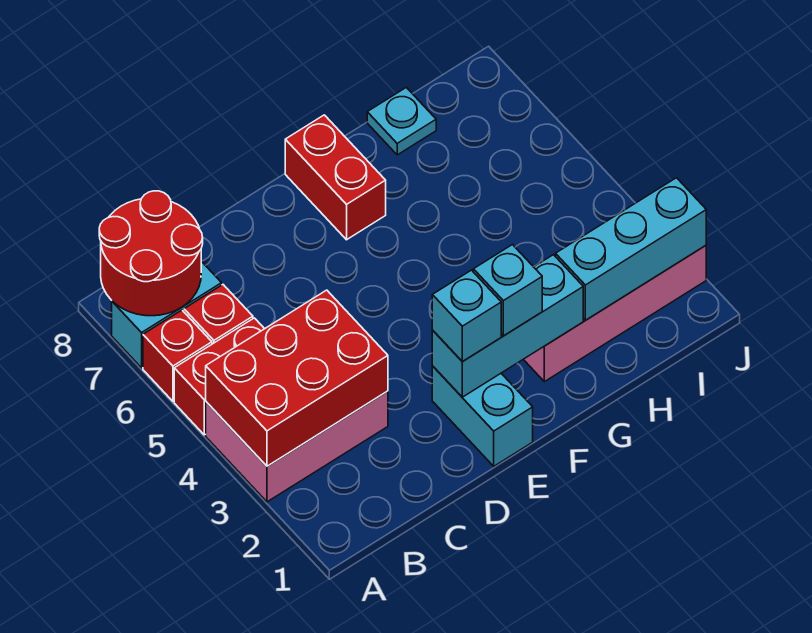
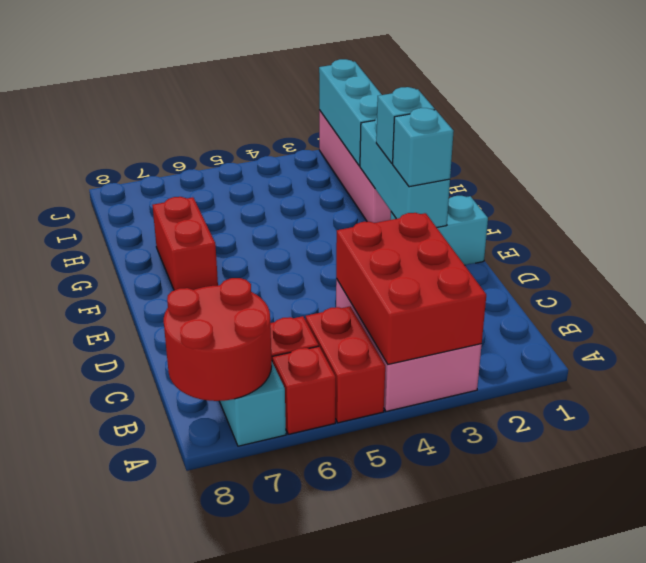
red 1x2 brick [285,115,386,240] -> red 1x2 brick turned to [153,197,218,290]
cyan 1x1 plate [367,87,436,155] -> none

